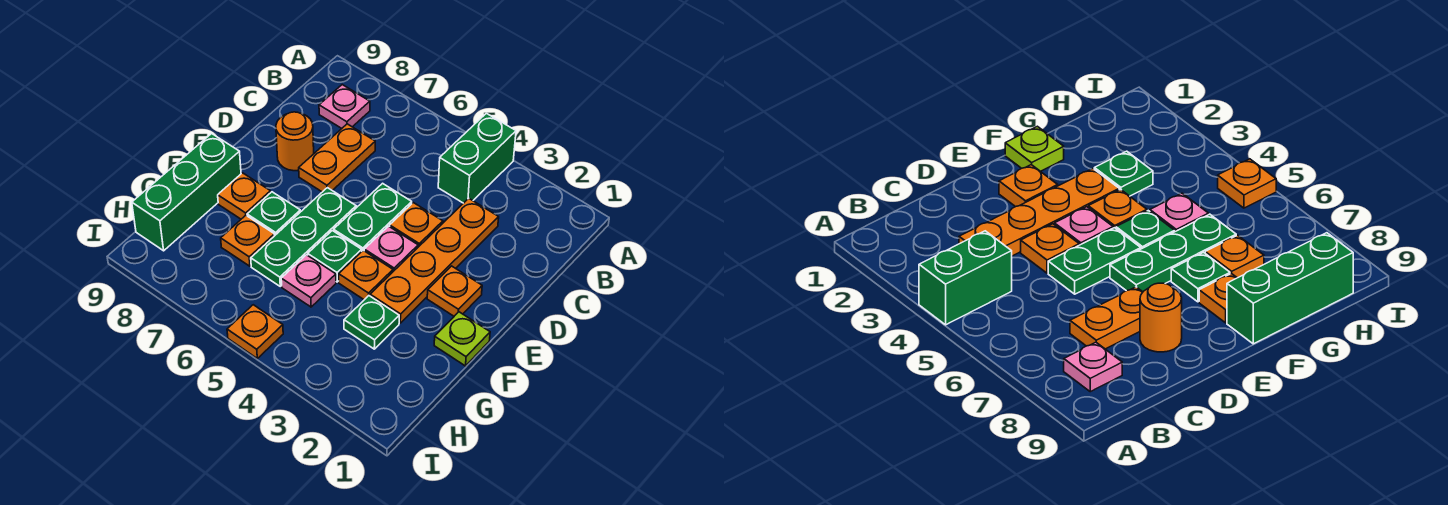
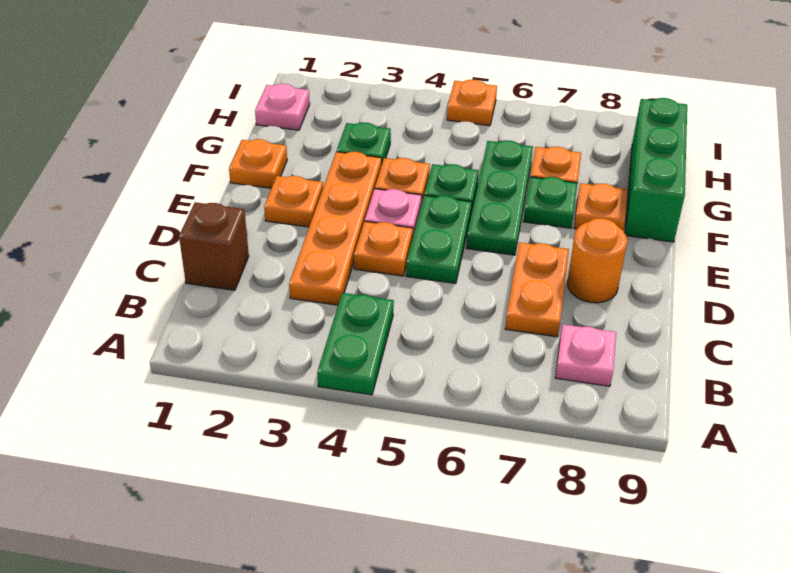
green 1x2 brick [438,113,516,203] -> green 1x2 plate [318,293,394,395]
none -> brown 1x1 brick [179,202,249,290]
lime 1x1 plate [434,312,490,366] -> orange 1x1 plate [229,139,287,188]
pink 1x1 plate [281,255,336,307] -> pink 1x1 plate moved to [255,84,310,130]

